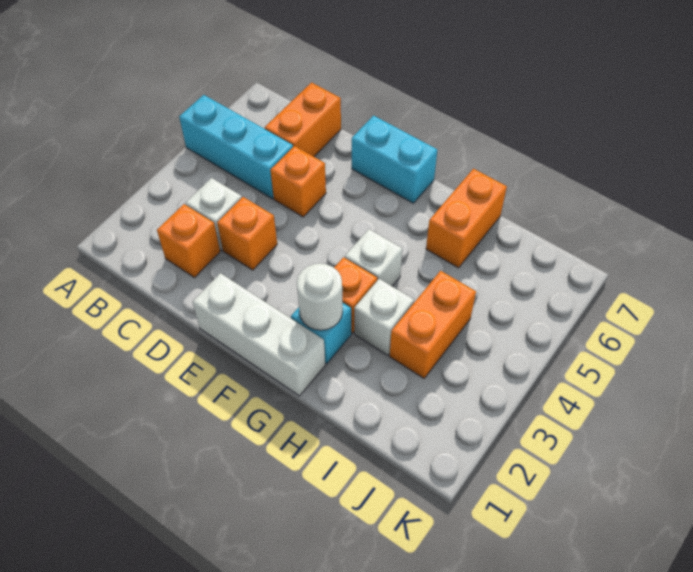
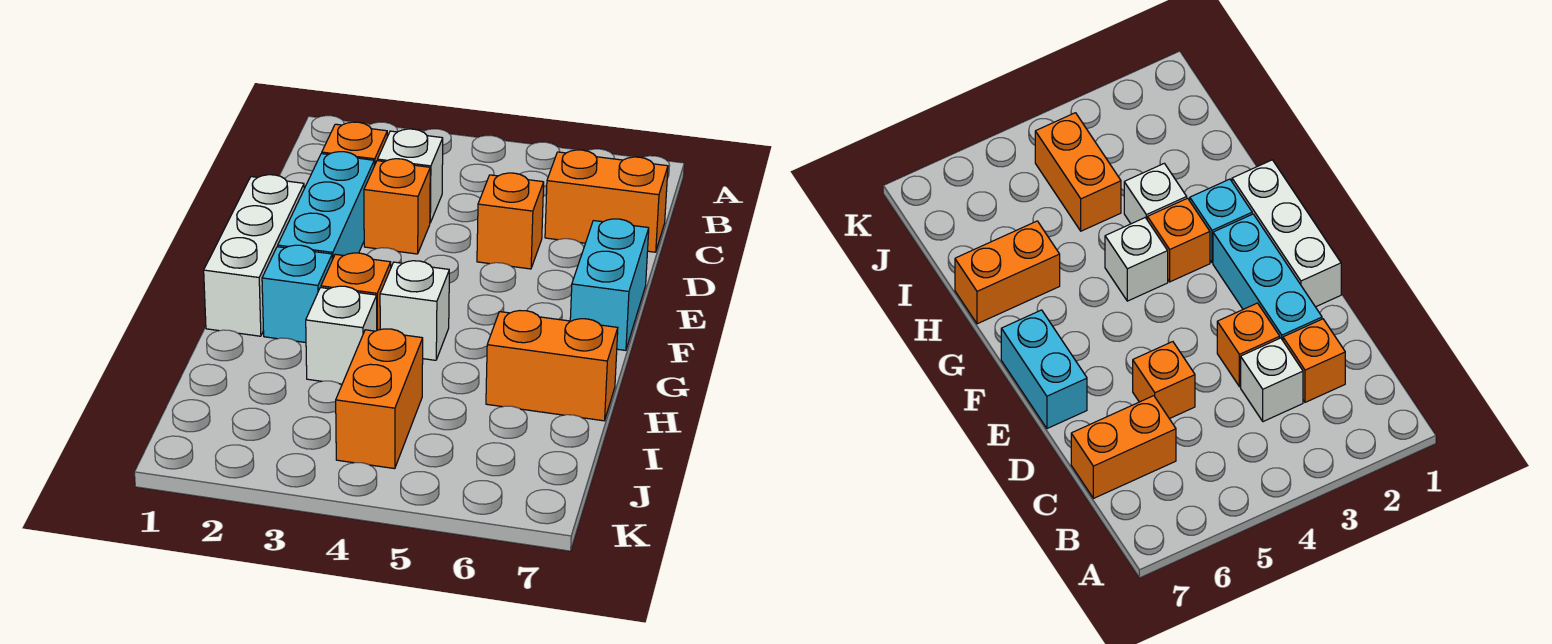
cyan 1x3 brick [179,95,293,199] -> cyan 1x3 brick moved to [278,152,374,260]
white 1x1 round brick [297,263,343,330] -> none
orange 1x2 brick [390,271,476,378] -> orange 1x2 brick turned to [336,329,423,469]

